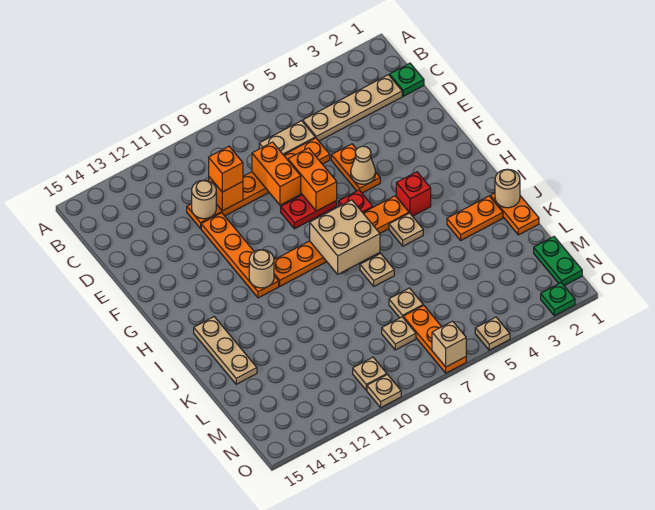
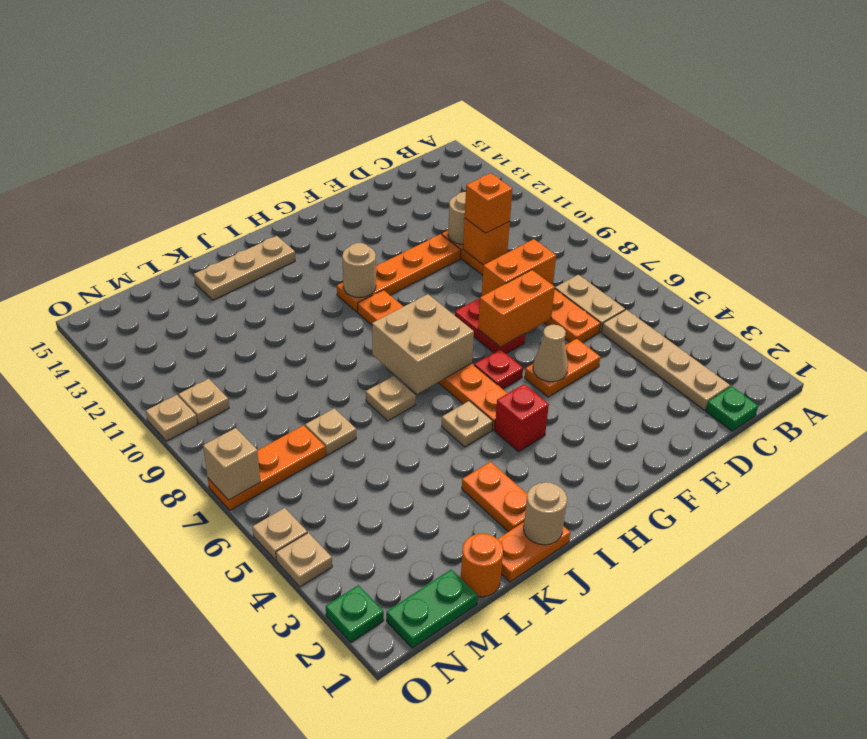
none -> orange 1x1 round brick [461,534,503,597]
tan 1x1 plate [382,317,416,350] -> tan 1x1 plate moved to [276,533,332,587]

